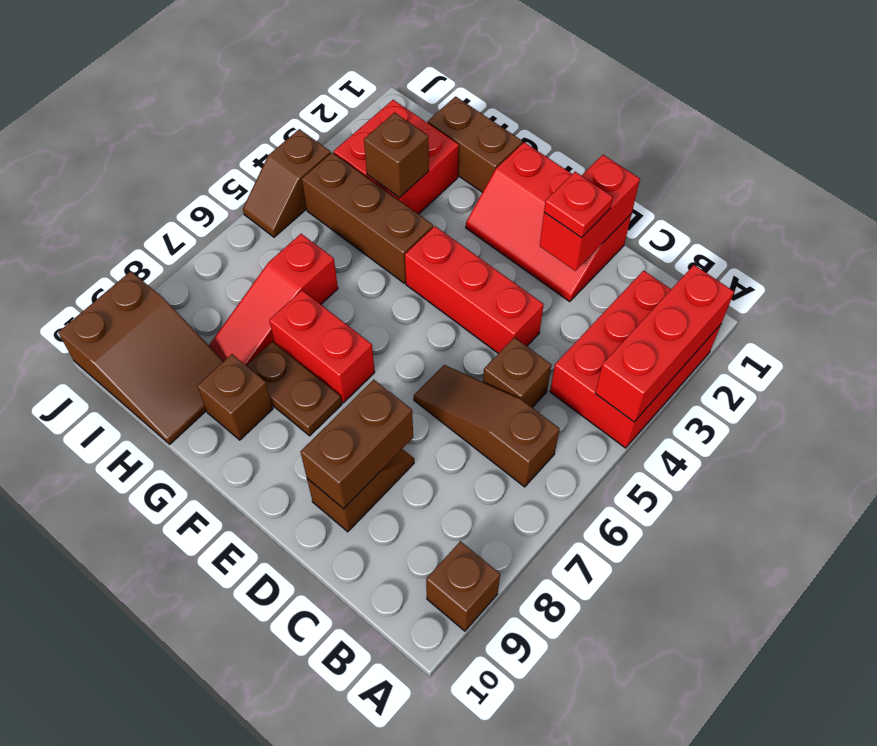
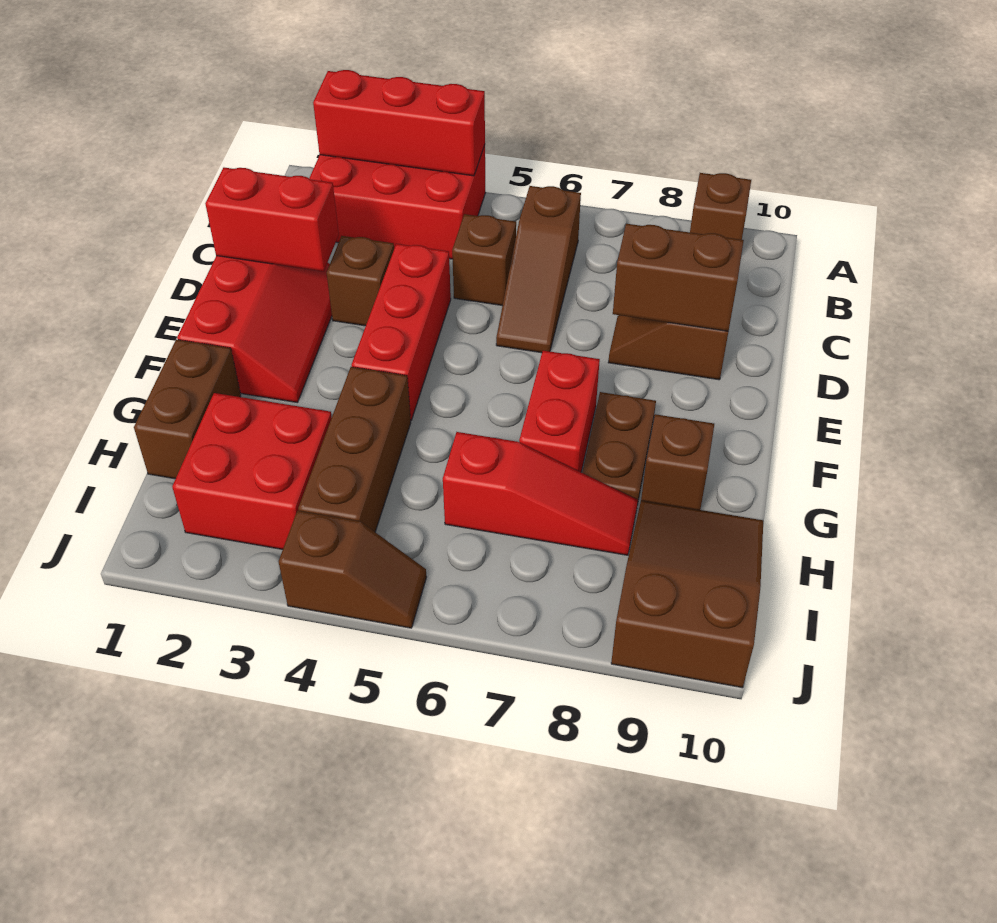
red 1x1 plate [544,172,613,238] -> none
brown 1x1 brick [364,113,429,198] -> brown 1x1 brick moved to [327,236,394,326]

